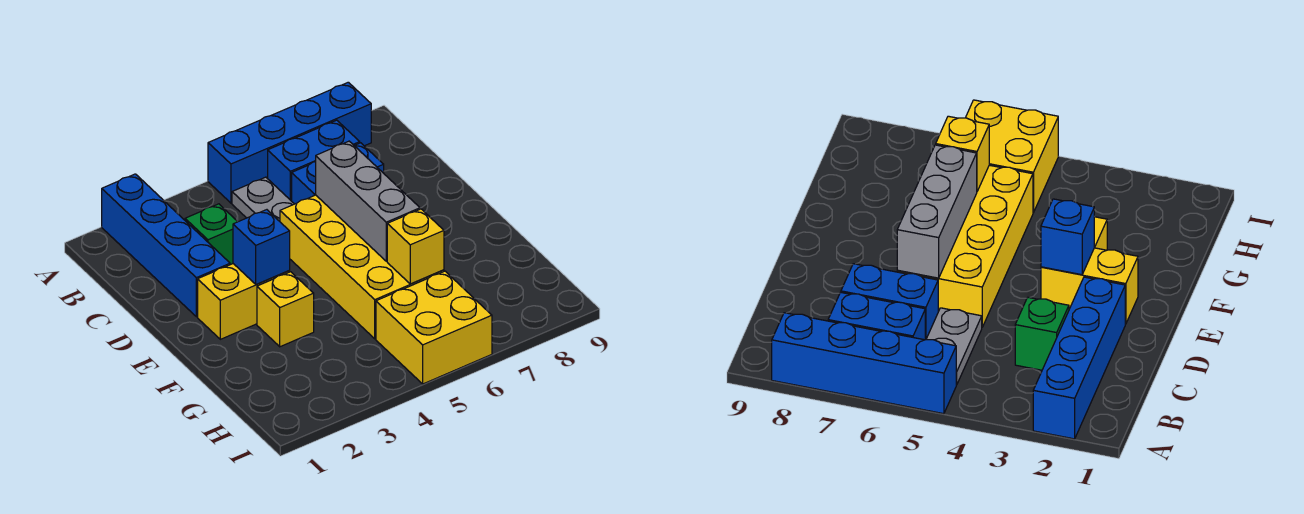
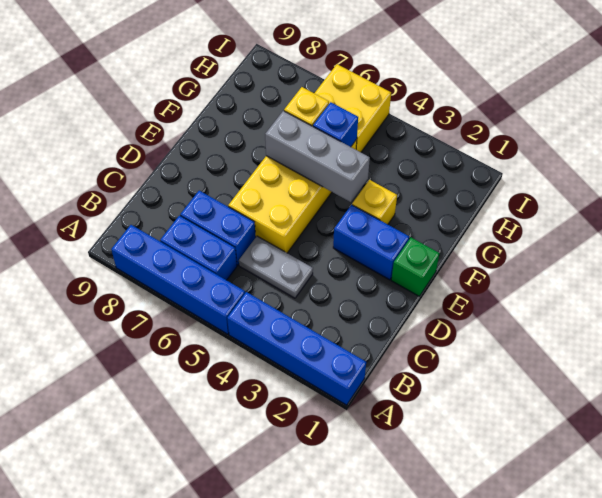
blue 1x4 brick [102,174,230,317] -> blue 1x4 brick turned to [227,292,366,405]
grey 1x2 plate [232,177,294,221] -> grey 1x2 plate turned to [239,236,313,298]
green 1x1 brick [185,204,238,265] -> green 1x1 brick moved to [391,238,439,296]
grey 1x3 brick [316,141,420,261] -> grey 1x3 brick turned to [265,111,370,202]
yellow 1x2 brick [198,264,290,339] -> blue 1x2 brick [333,205,409,280]
blue 1x1 brick [233,210,290,285] -> blue 1x1 brick moved to [313,102,358,147]

